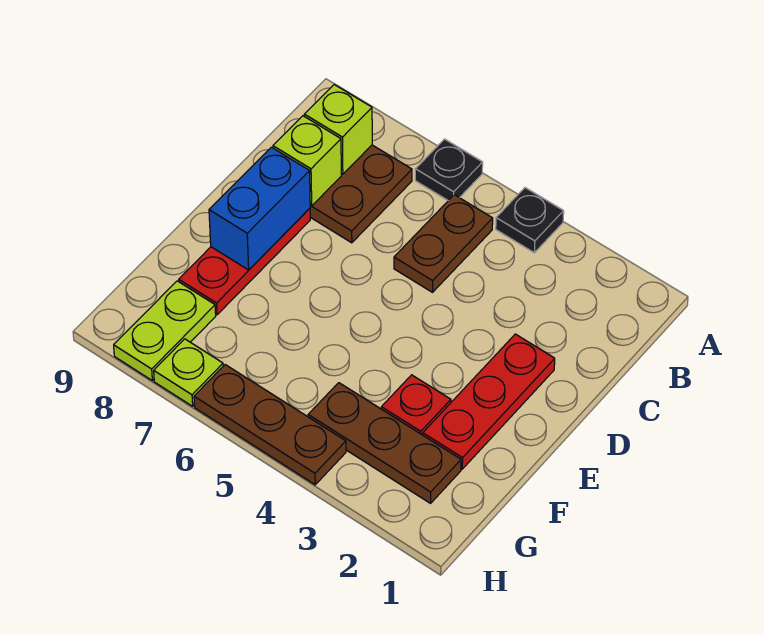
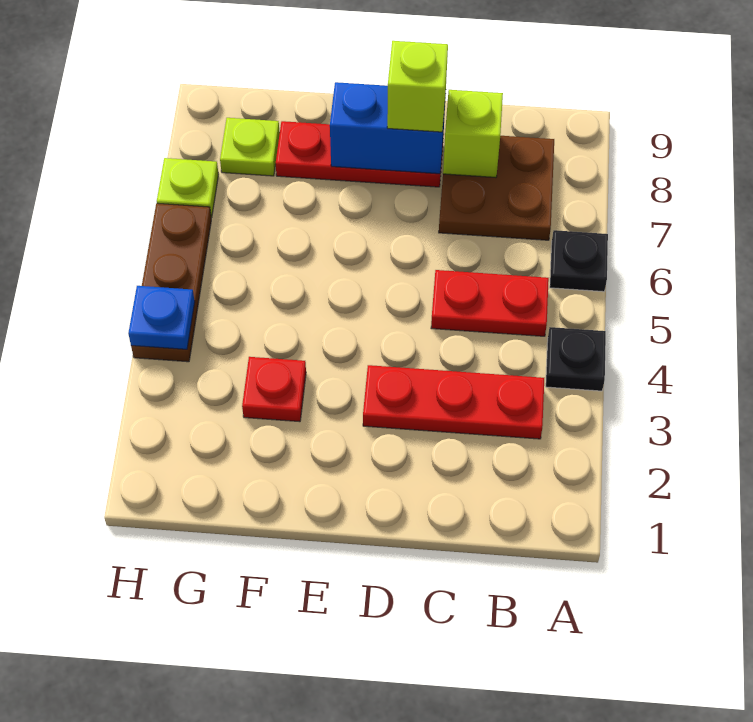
brown 1x2 plate [394,195,493,292] -> red 1x2 plate [431,270,549,336]
lime 1x1 brick [304,85,372,174] -> lime 1x1 brick moved to [387,41,448,132]
red 1x3 plate [423,334,555,469] -> red 1x3 plate moved to [363,365,544,439]
brown 1x3 plate [308,383,461,503] -> none
lime 1x2 plate [114,281,216,381] -> lime 1x1 plate [220,118,280,176]
none -> blue 1x1 plate [128,286,195,349]

